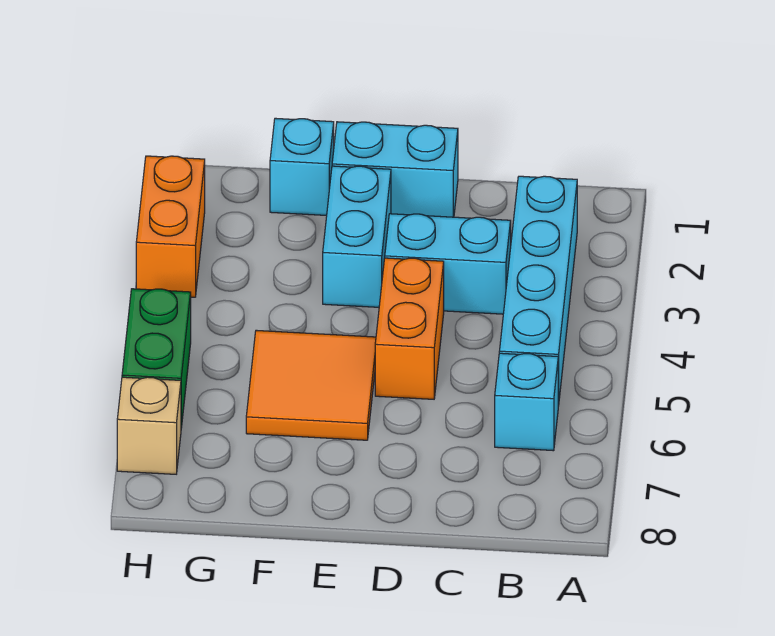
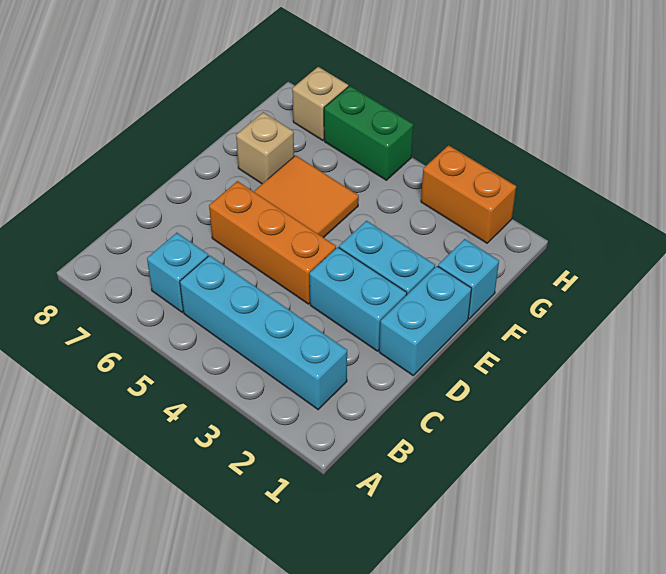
cyan 1x2 brick [385,214,511,314] -> cyan 1x2 brick turned to [310,247,407,351]
orange 1x2 brick [375,258,444,399] -> orange 1x3 brick [209,181,336,304]
none -> tan 1x1 brick [236,112,294,184]

